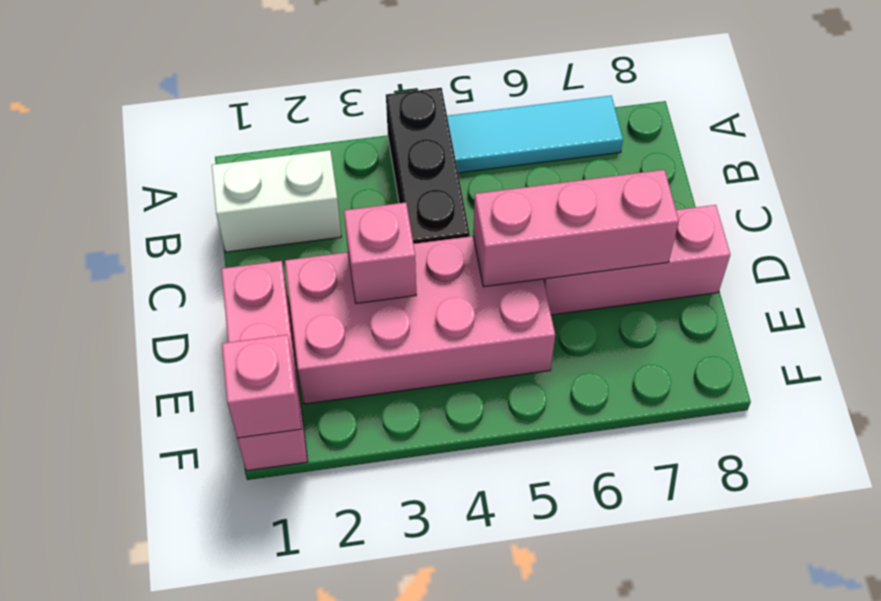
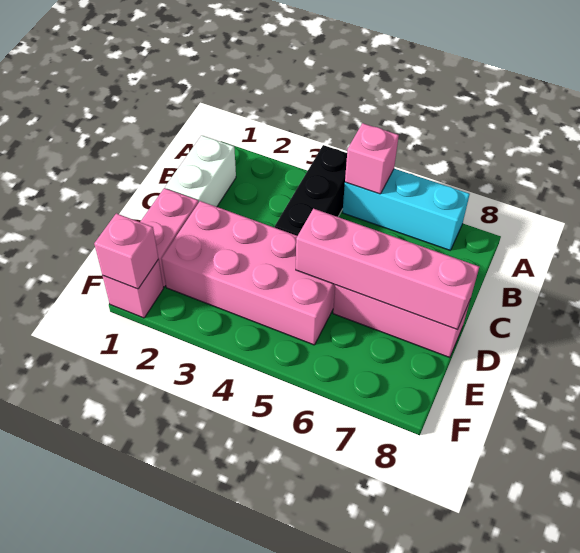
cyan 1x3 tile [447,96,623,173] -> cyan 1x3 brick [342,169,470,250]
white 1x2 brick [212,150,341,252] -> white 1x2 brick turned to [165,135,236,207]
pink 1x1 brick [344,202,416,303] -> pink 1x1 brick moved to [345,123,399,194]
pink 1x3 brick [473,170,679,287] -> pink 1x4 brick [296,209,479,330]

